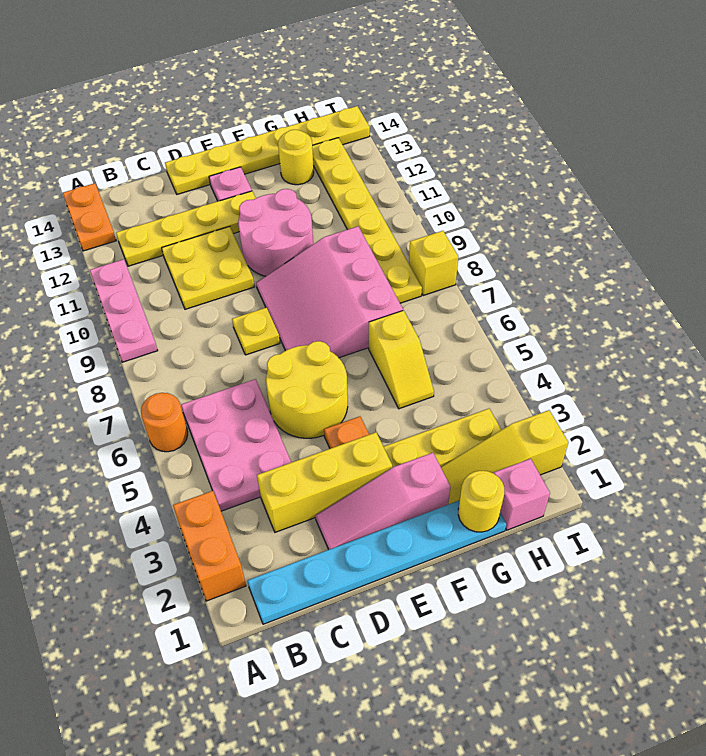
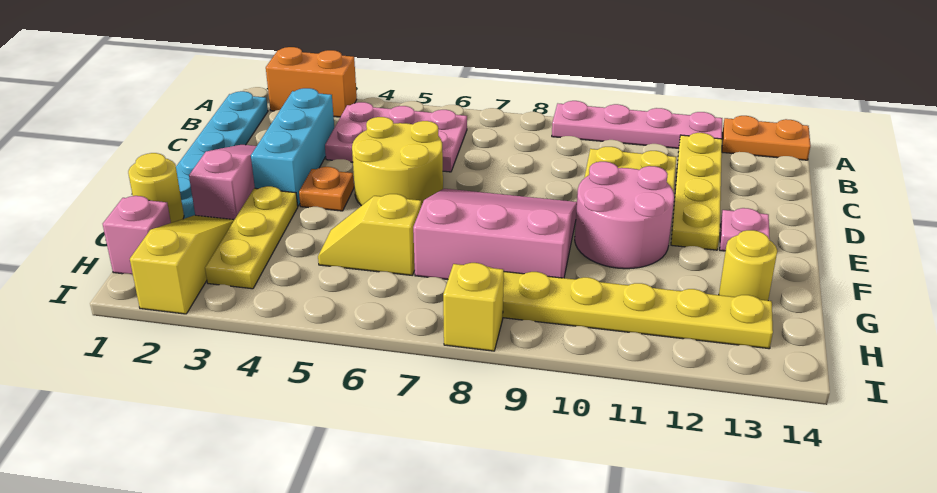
orange 1x1 round brick [141,393,188,452] -> none
pink 1x3 plate [90,259,158,362] -> pink 1x4 plate [552,101,722,148]
yellow 1x3 brick [257,432,392,532] -> cyan 1x3 brick [251,88,334,206]
yellow 1x1 plate [232,308,280,355] -> none
yellow 1x6 plate [165,106,370,194] -> none

